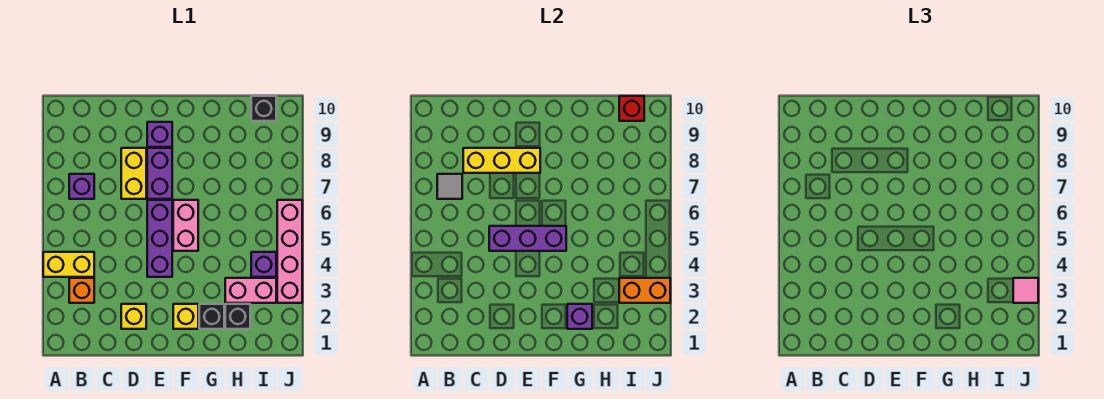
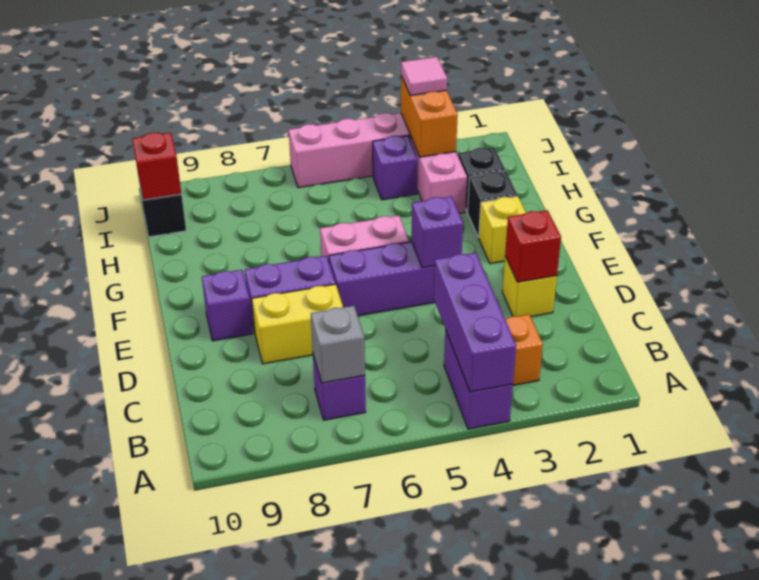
yellow 1x2 brick [43,252,94,277] -> purple 1x2 brick [444,330,513,429]
grey 1x1 tile [437,174,462,199] -> grey 1x1 brick [311,306,365,383]
yellow 1x3 brick [463,148,540,173] -> none
none -> red 1x1 brick [505,210,561,282]
purple 1x3 brick [489,226,566,251] -> purple 1x3 brick moved to [434,253,516,392]
purple 1x1 brick [567,304,592,329] -> purple 1x1 brick moved to [412,196,463,268]

